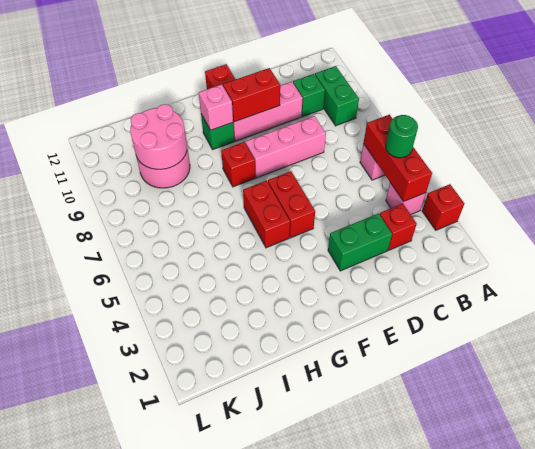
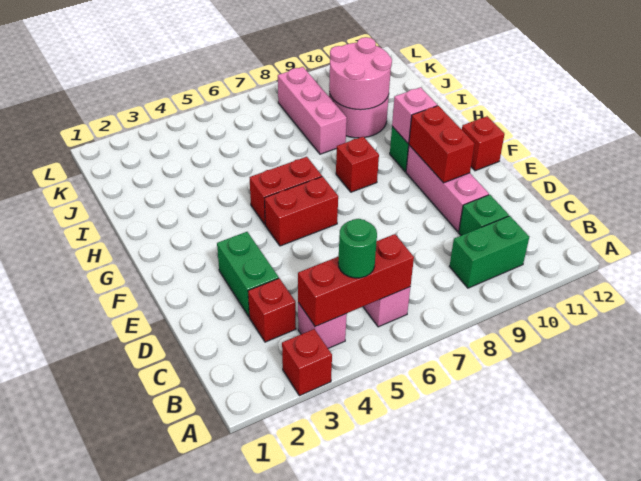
pink 1x3 brick [246,116,326,178] -> pink 1x3 brick moved to [278,67,347,154]

